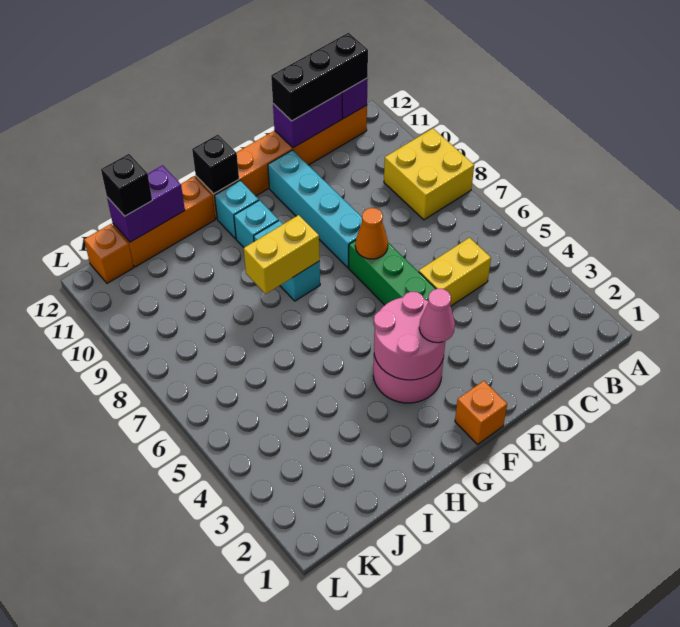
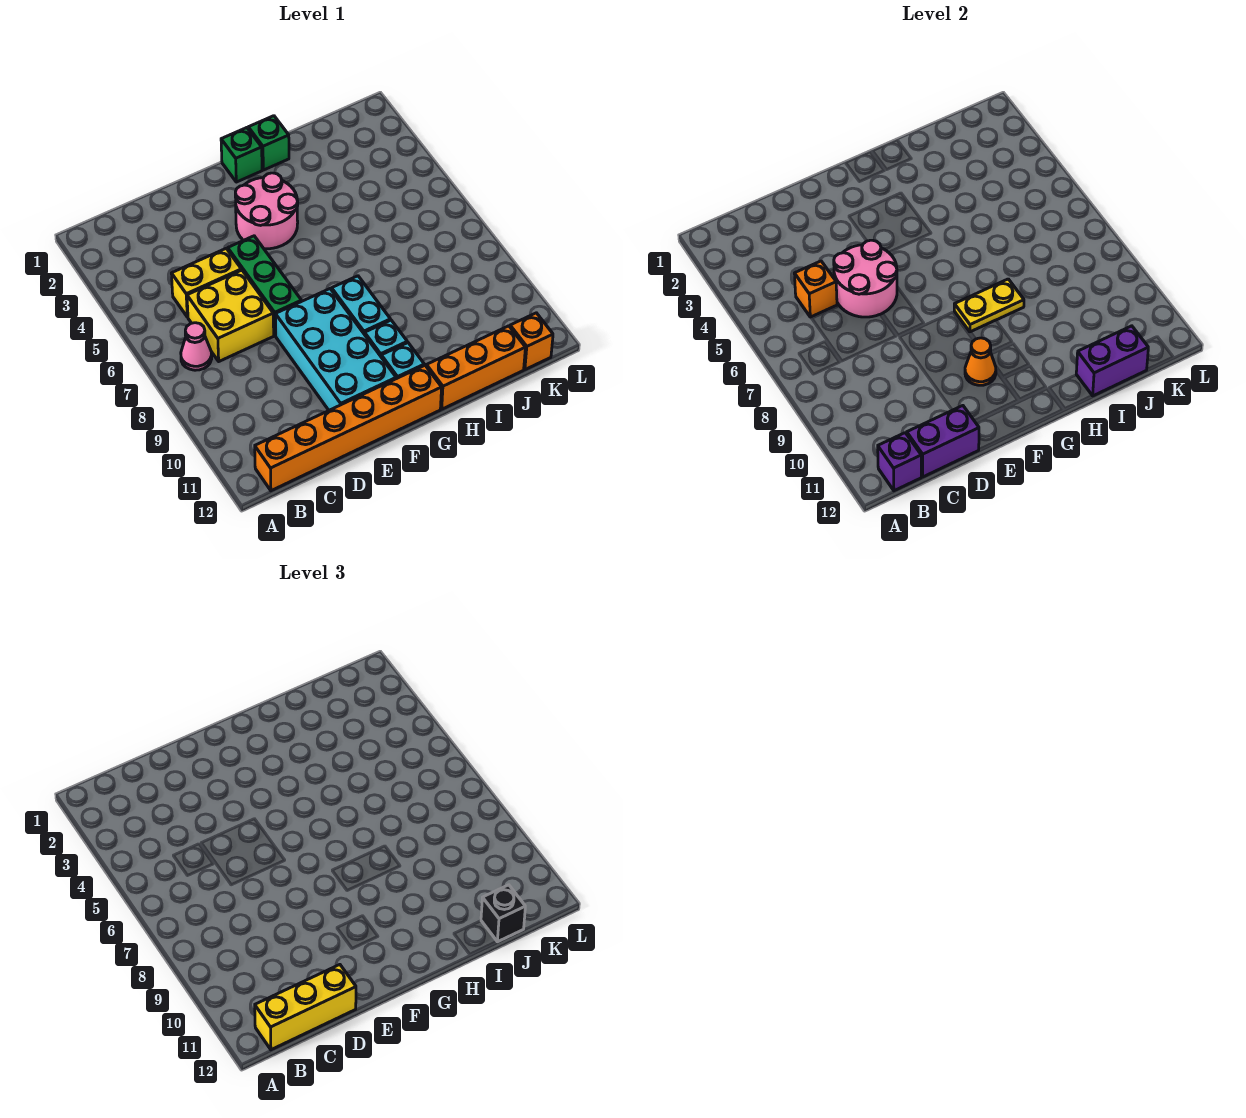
yellow 2x2 brick [384,128,474,220] -> yellow 2x2 brick moved to [187,270,274,361]
black 1x3 brick [271,33,368,121] -> yellow 1x3 brick [255,965,356,1050]
orange 1x1 cone [355,208,388,259] -> orange 1x1 cone moved to [965,338,996,385]
cyan 1x4 brick [268,150,362,268] -> cyan 2x4 brick [275,289,396,410]
orange 1x1 brick [455,381,507,444] -> orange 1x1 brick moved to [794,261,837,317]
pink 2x2 round brick [374,292,445,380] -> pink 2x2 round brick moved to [834,240,897,317]
pink 1x1 cone [419,288,455,343] -> pink 1x1 cone moved to [181,323,212,370]
none -> green 1x1 brick [221,128,262,182]
yellow 1x2 brick [244,215,320,294] -> yellow 1x2 plate [954,279,1024,332]
black 1x1 brick [192,135,239,194] -> none
none -> green 1x1 brick [248,116,289,170]

